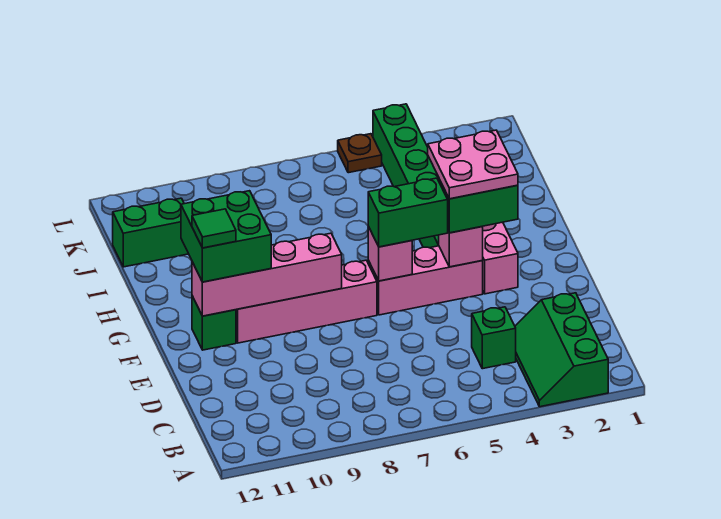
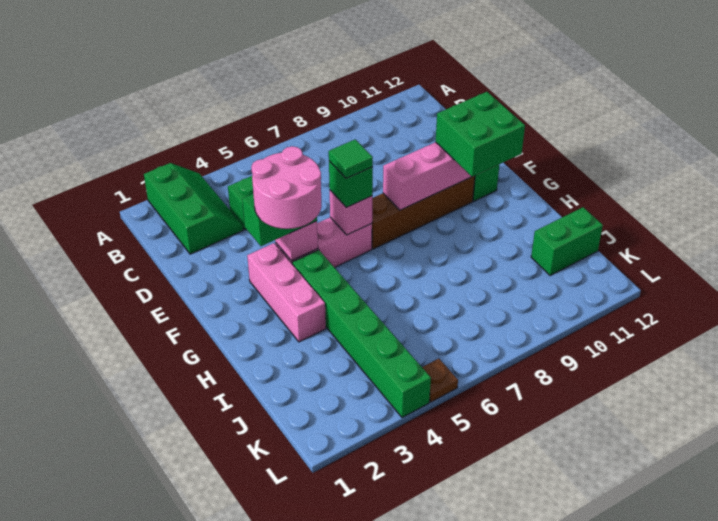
pink 2x2 plate [428,130,518,199] -> pink 2x2 round brick [251,146,321,229]
green 1x2 brick [368,178,448,247] -> green 1x1 brick [329,161,373,207]
pink 1x4 brick [236,260,377,343] -> brown 1x4 brick [372,176,475,249]
green 1x1 tile [192,209,236,248] -> green 1x1 tile moved to [329,139,373,178]

